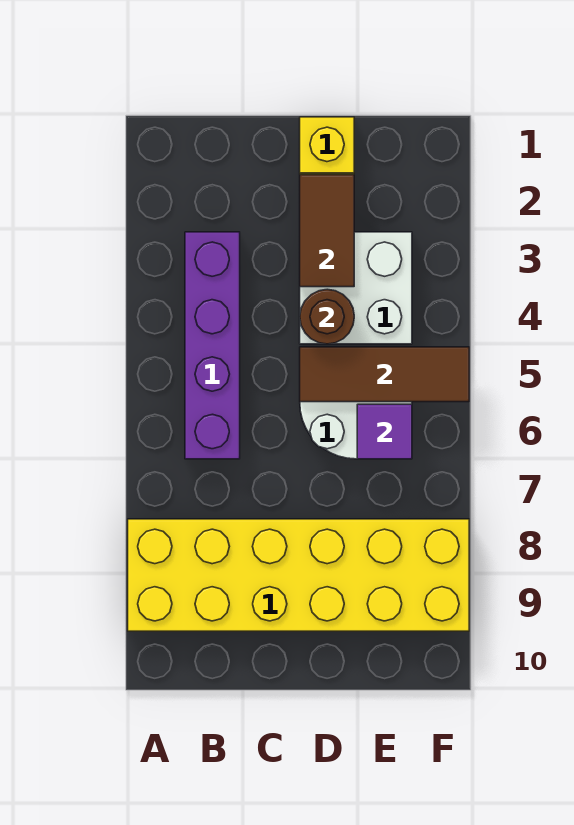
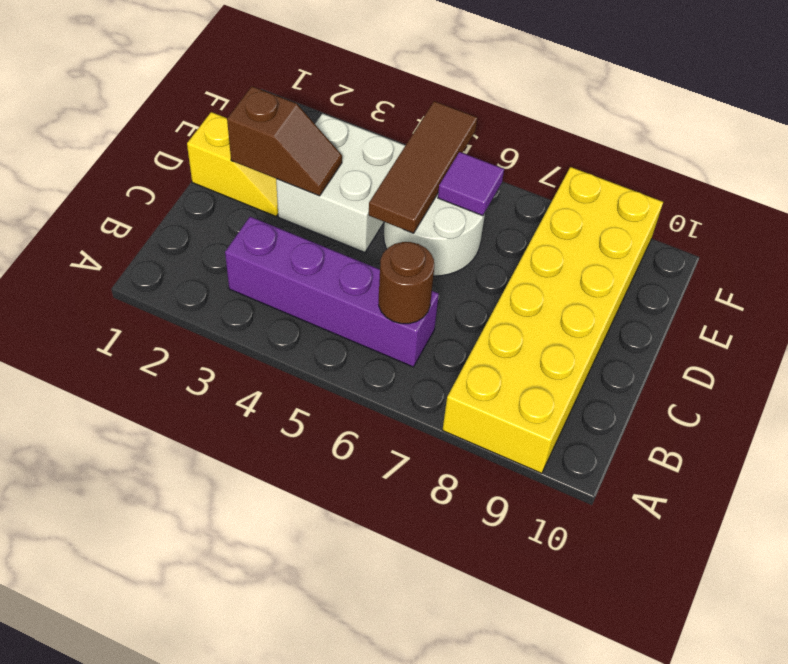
brown 1x2 tile [300,175,354,287] -> brown 1x2 slope [227,86,342,196]
brown 1x1 round brick [300,289,354,344] -> brown 1x1 round brick moved to [379,242,434,324]

